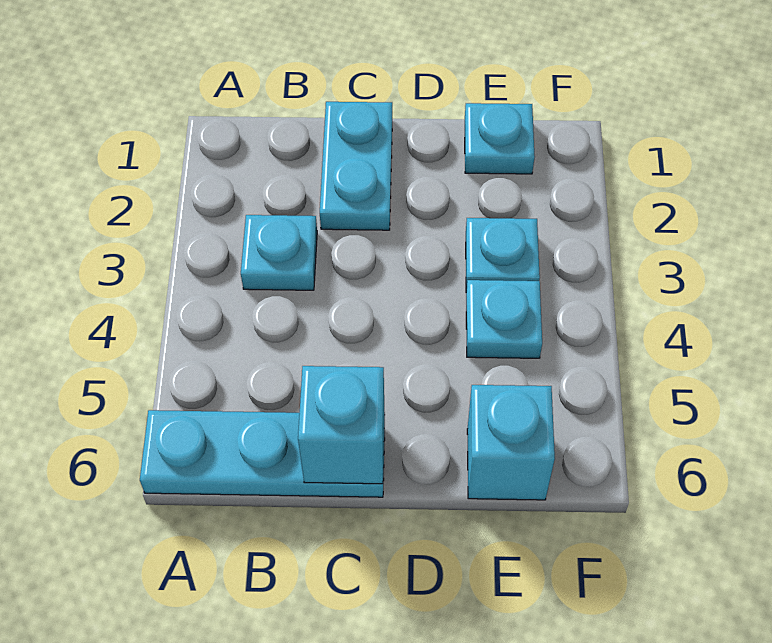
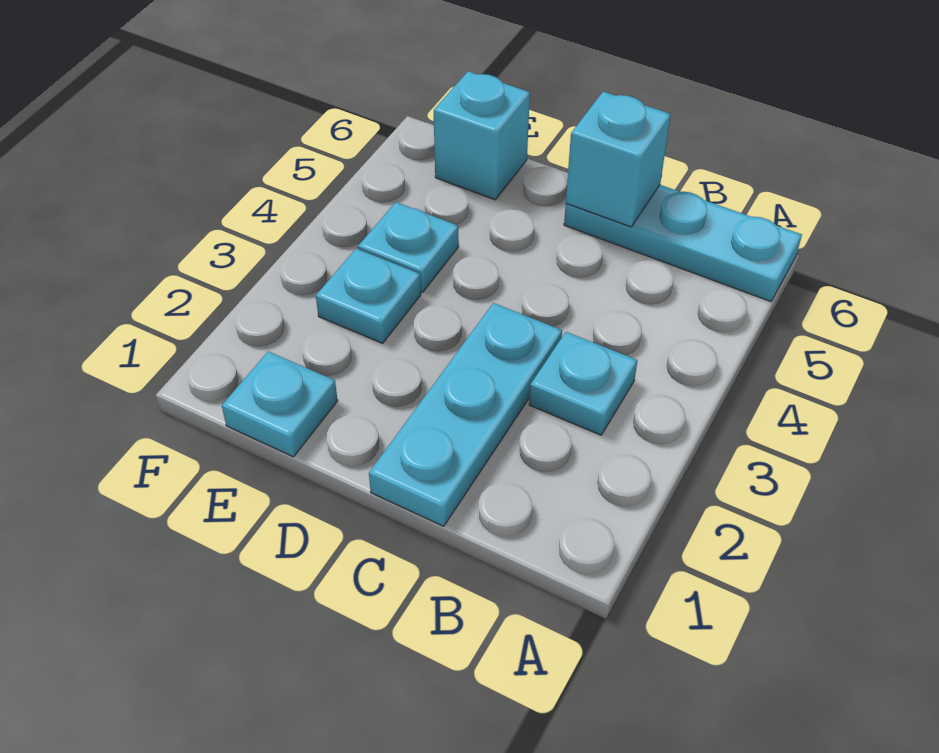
cyan 1x2 plate [320,102,392,230] -> cyan 1x3 plate [369,303,562,526]

